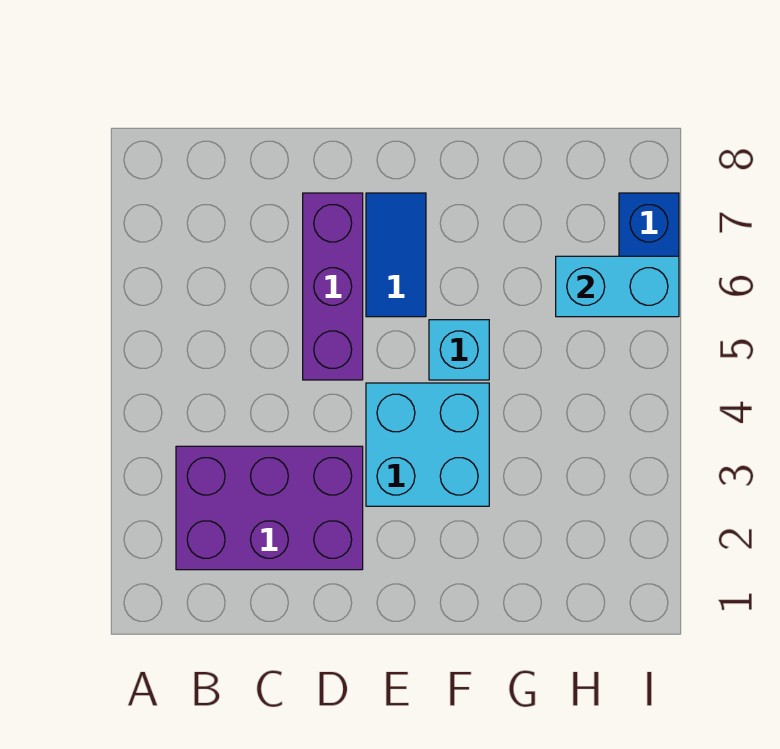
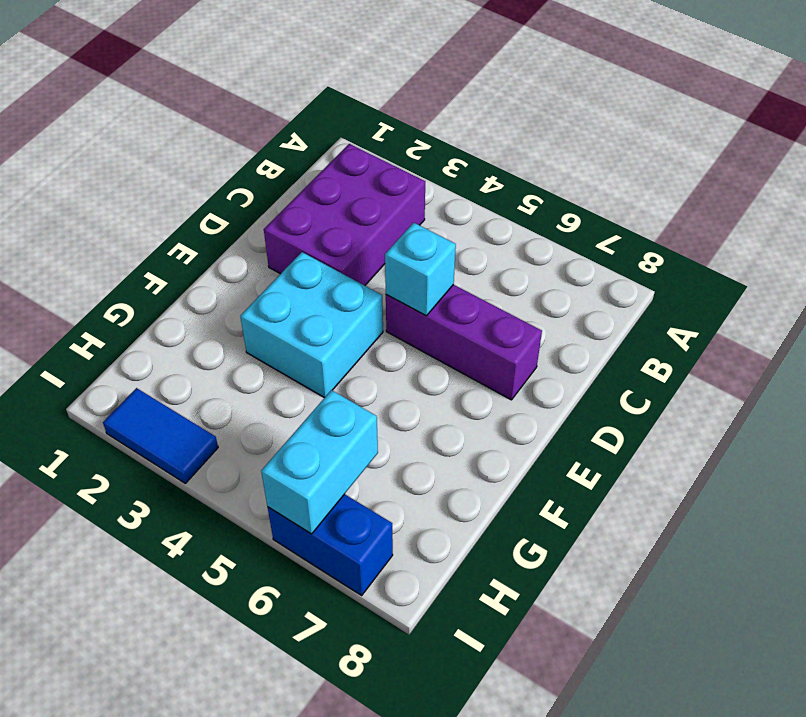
blue 1x2 tile [366,193,426,317] -> blue 1x2 tile moved to [103,388,218,483]
cyan 1x1 brick [429,320,489,380] -> cyan 1x1 brick moved to [385,223,456,316]

